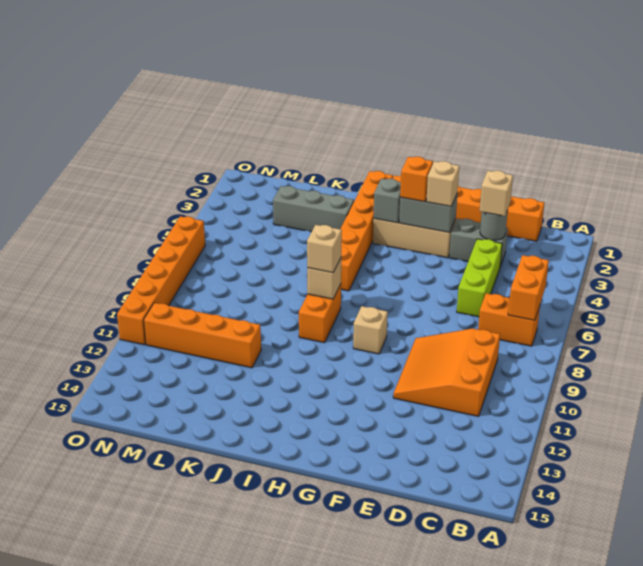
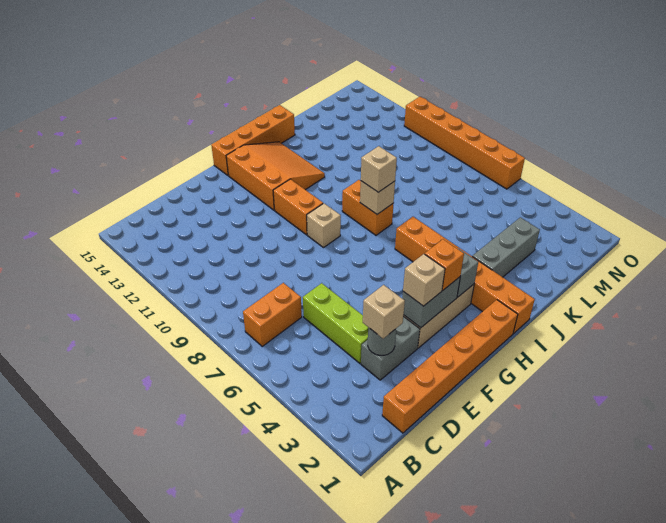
orange 1x2 brick [508,255,549,320] -> orange 1x2 brick moved to [273,179,323,235]
orange 3x3 slope [393,328,500,416] -> orange 3x3 slope moved to [226,142,325,210]
orange 1x4 brick [144,303,261,368] -> orange 1x4 brick moved to [211,105,295,175]

